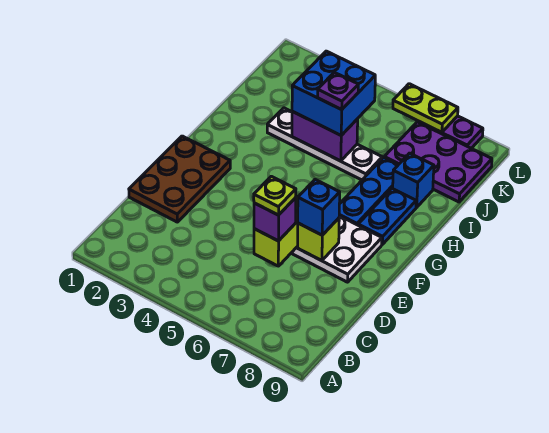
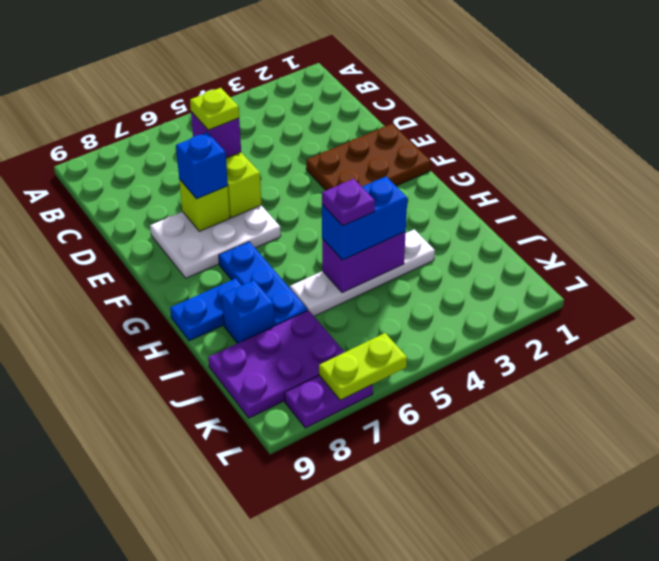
brown 2x3 plate [129,136,230,222] -> brown 2x3 plate turned to [306,124,431,190]
blue 1x2 plate [358,188,416,245] -> blue 1x2 plate turned to [170,278,242,341]
blue 2x2 brick [292,51,375,135] -> blue 1x2 brick [322,177,407,260]

